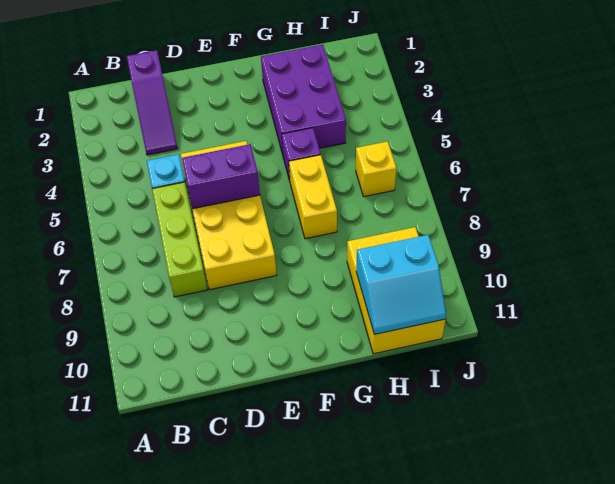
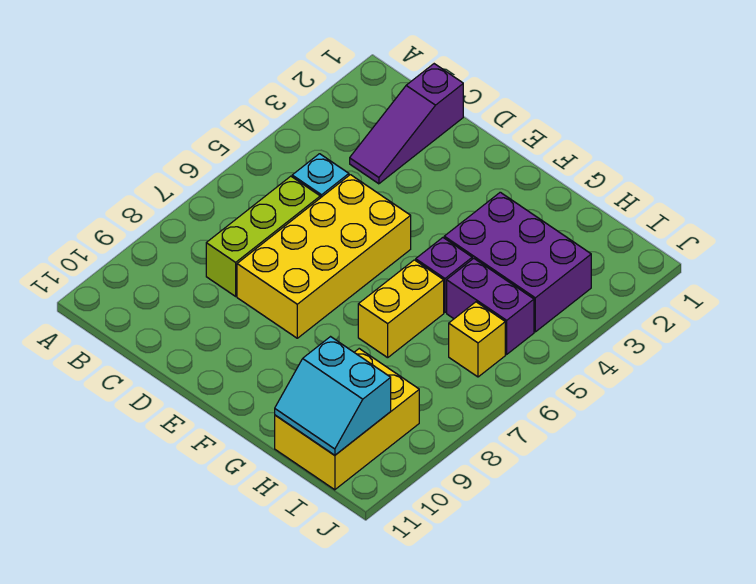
purple 1x2 brick [182,144,260,209] -> purple 1x2 brick moved to [447,258,534,354]
purple 2x3 brick [261,45,346,154] -> purple 2x3 brick turned to [444,192,591,332]

